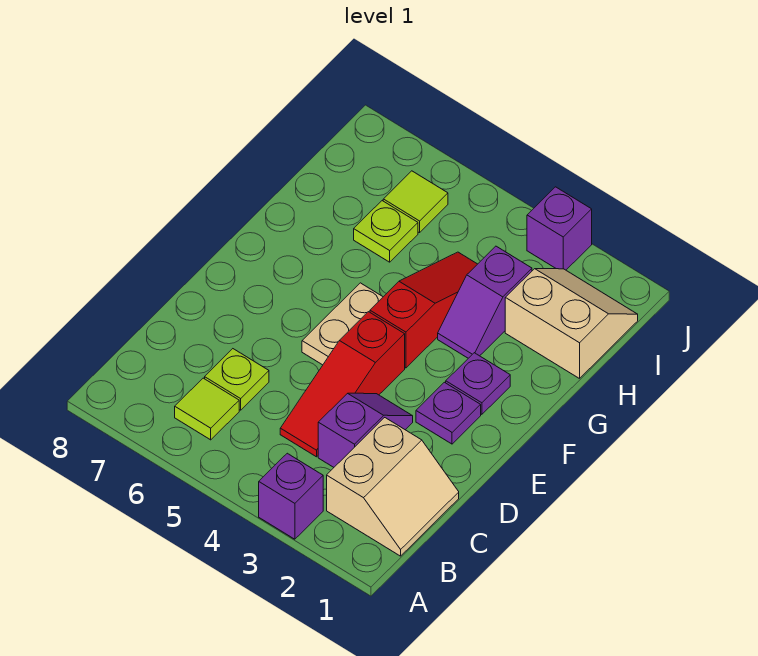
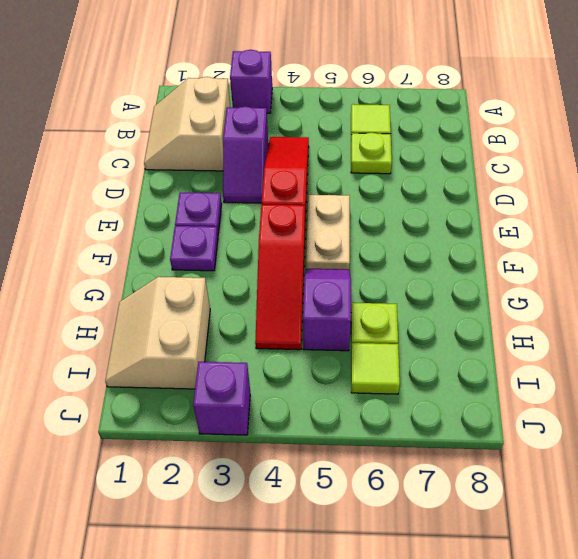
purple 1x2 slope [438,246,532,358] -> purple 1x2 slope moved to [303,269,351,351]
tan 2x2 slope [505,269,638,379] -> tan 2x2 slope turned to [105,277,210,389]

